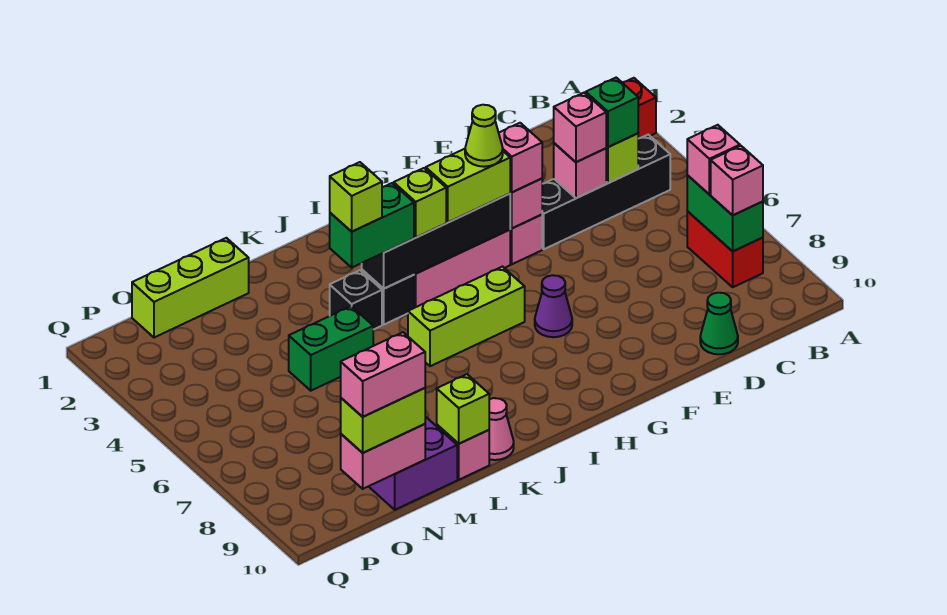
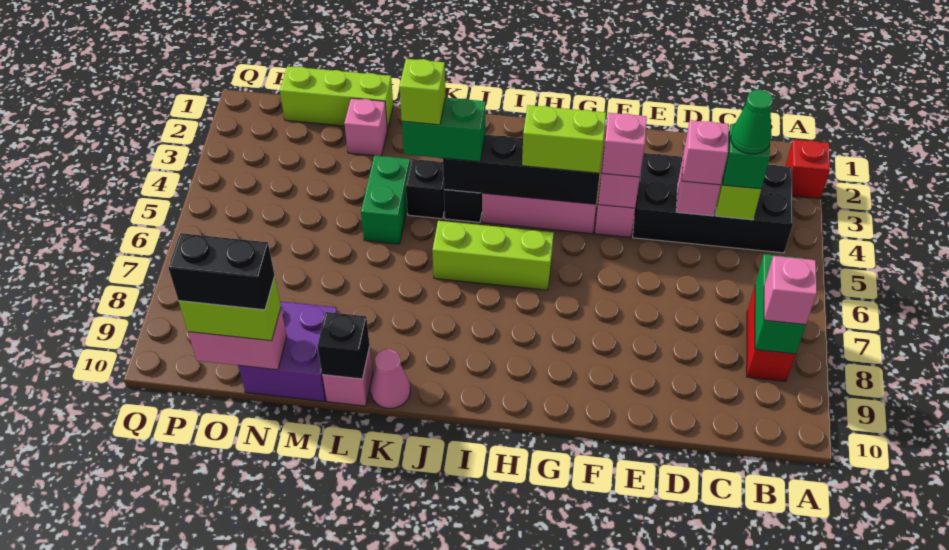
black 1x4 brick [542,135,670,249] -> black 2x4 brick [633,153,793,253]
pink 1x1 brick [687,125,740,194] -> pink 1x1 brick moved to [344,98,387,156]
green 1x1 cone [700,293,738,354] -> green 1x1 cone moved to [730,90,773,154]
lime 1x1 cone [465,105,503,167] -> none
purple 1x1 cone [535,275,572,337] -> none
lime 1x1 brick [394,168,446,237] -> none
green 1x2 brick [289,306,373,391] -> green 1x2 brick turned to [361,155,410,244]
lime 1x1 brick [437,374,489,444] -> black 1x1 brick [317,312,370,379]
pink 1x2 brick [341,332,425,417] -> black 1x2 brick [168,233,275,310]

